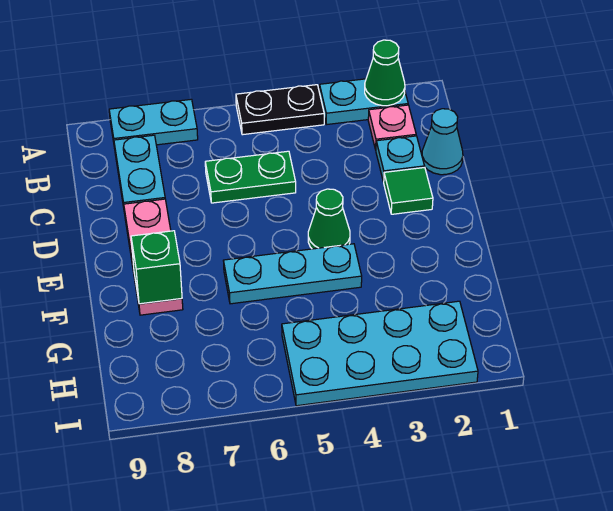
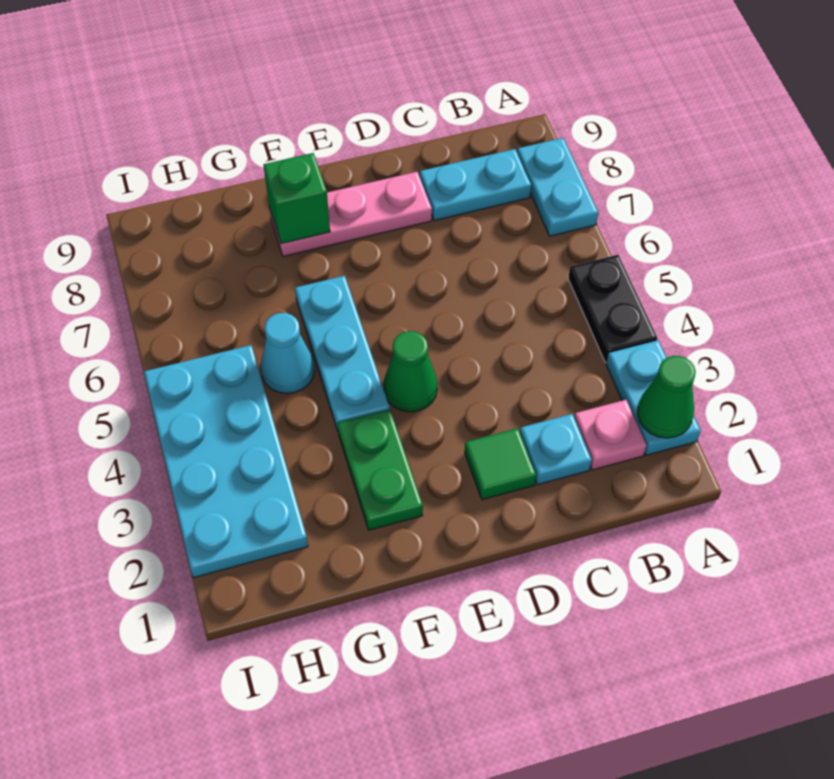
cyan 1x1 cone [422,109,463,175] -> cyan 1x1 cone moved to [261,313,315,393]
green 1x2 plate [205,151,296,203] -> green 1x2 plate moved to [337,409,423,530]

